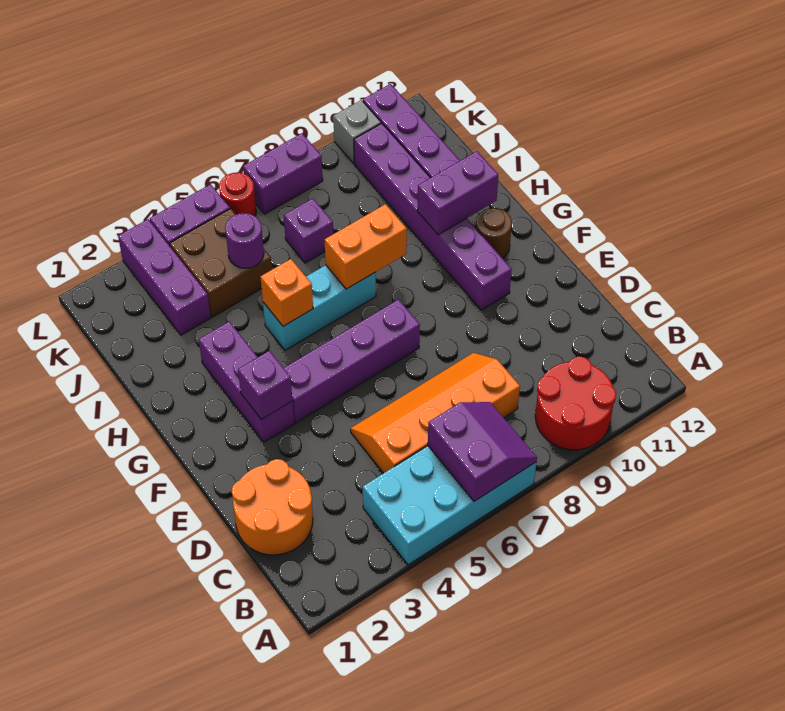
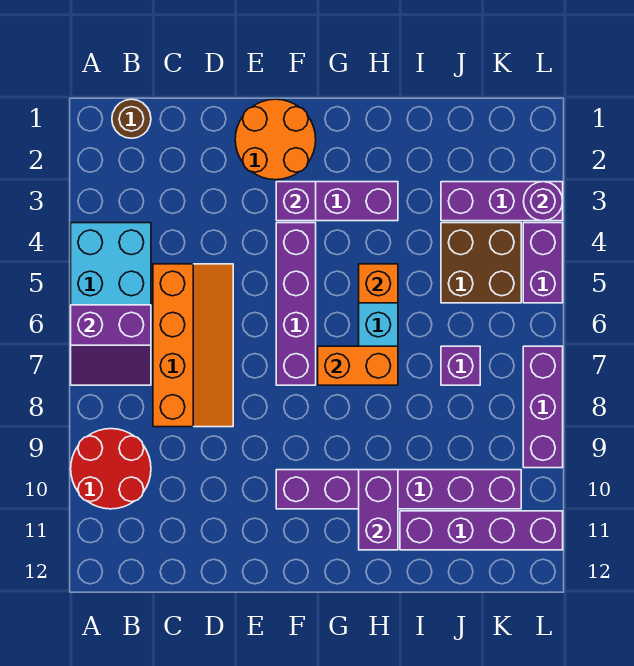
orange 2x2 round brick [232,459,313,555] -> orange 2x2 round brick moved to [235,99,316,180]
brown 1x1 round brick [476,208,512,258] -> brown 1x1 round brick moved to [112,99,151,138]
orange 1x2 brick [324,204,407,289] -> orange 1x2 brick turned to [318,346,398,385]
purple 1x1 round brick [225,213,264,268] -> purple 1x1 round brick moved to [523,182,563,221]
red 1x1 round brick [219,172,256,216] -> none
purple 1x2 brick [243,133,323,214] -> purple 1x3 brick [523,346,563,468]
grey 1x1 brick [333,100,381,163] -> none

